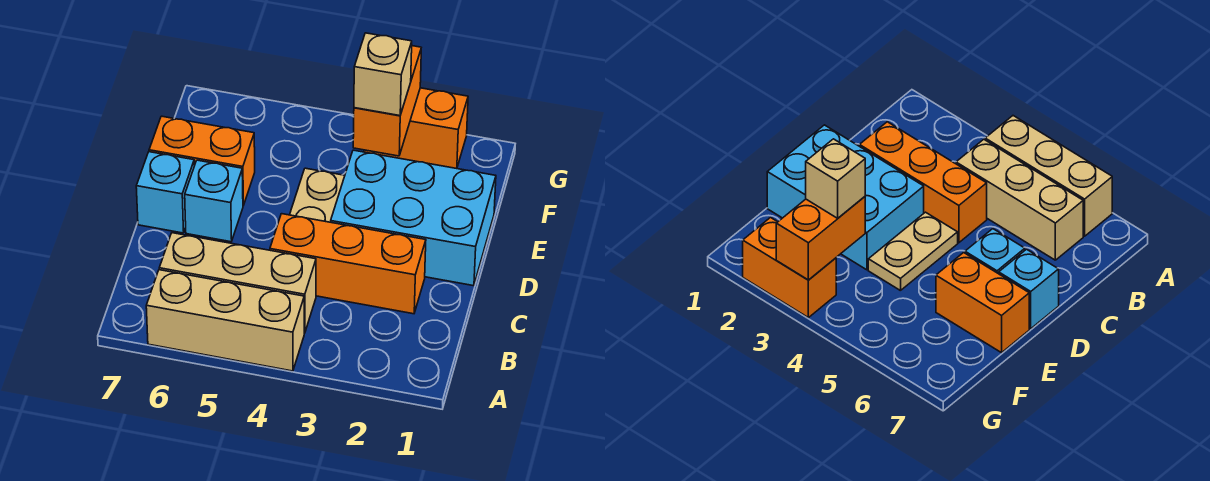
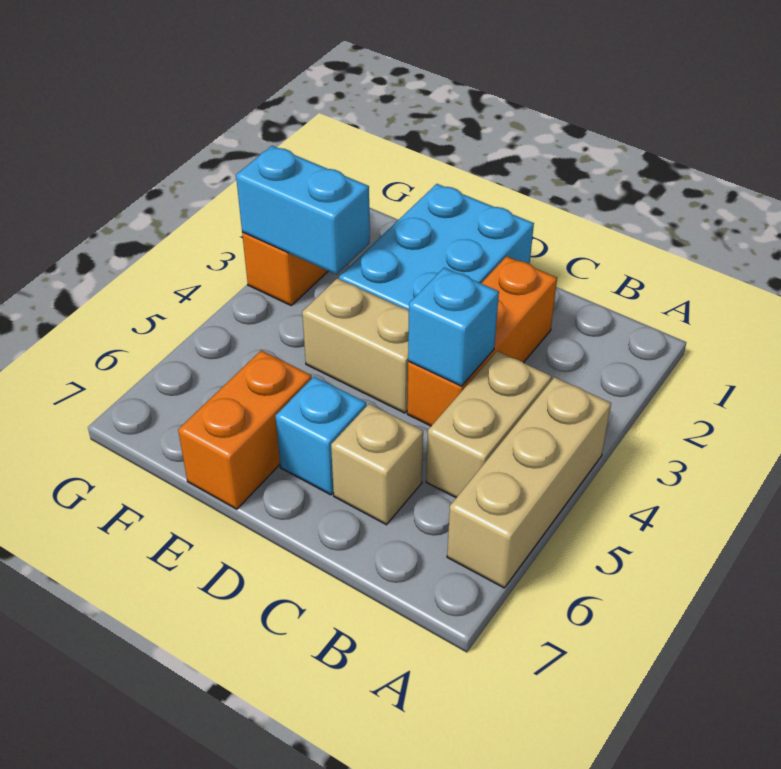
tan 1x3 brick [159,233,316,333] -> tan 1x2 brick [426,351,552,498]
tan 1x2 plate [290,168,345,222] -> tan 1x2 brick [302,278,409,413]
cyan 1x1 brick [136,152,194,233] -> cyan 1x1 brick moved to [408,268,499,386]
orange 1x2 brick [353,46,421,156] -> cyan 1x2 brick [236,146,370,275]
tan 1x1 brick [354,33,412,116] -> tan 1x1 brick moved to [331,404,423,525]

